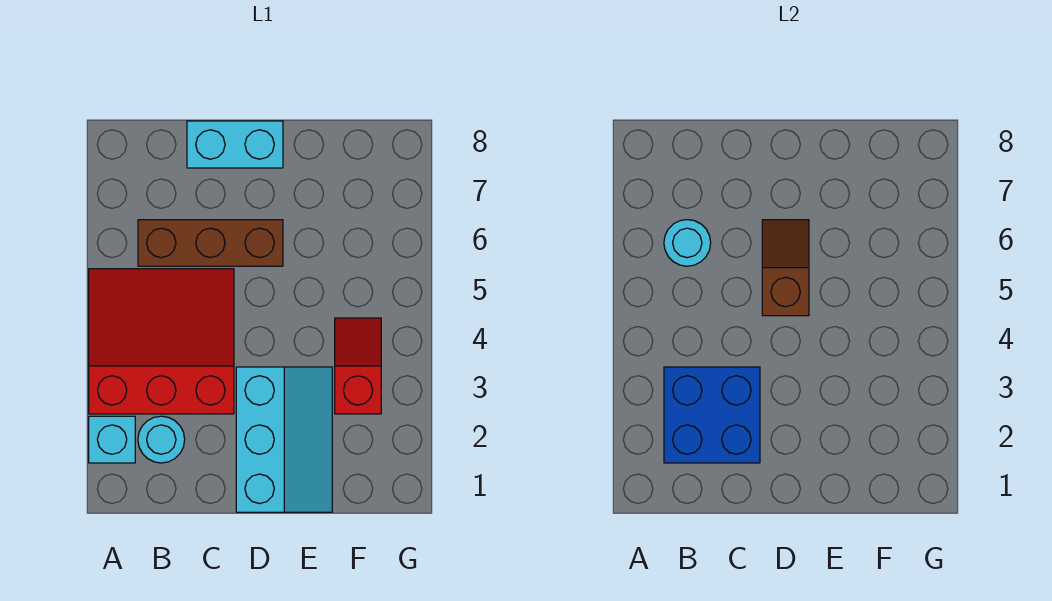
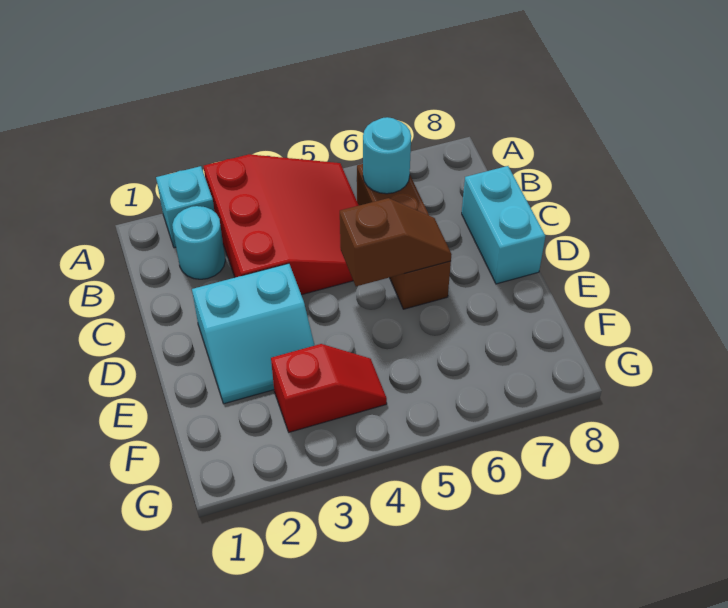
blue 2x2 brick [664,367,760,463] -> none
cyan 2x3 slope [236,367,332,512] -> cyan 2x2 slope [192,264,315,404]

